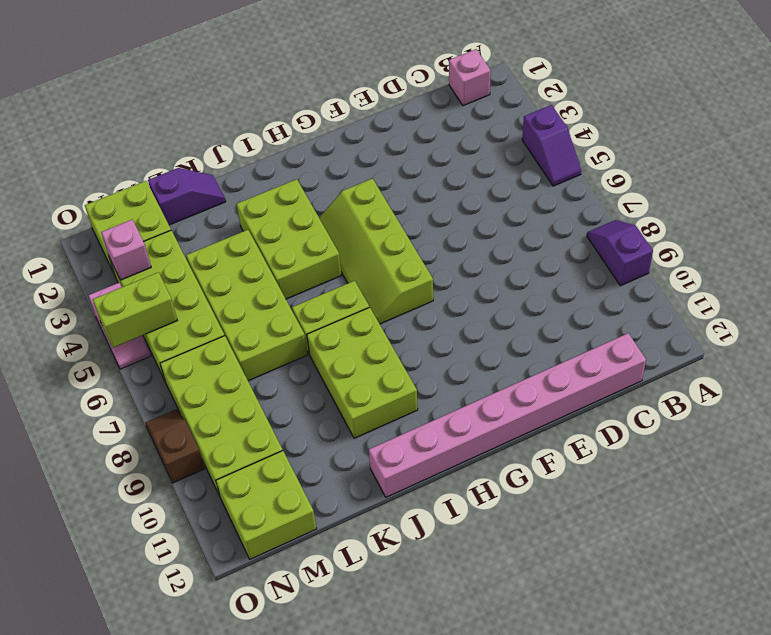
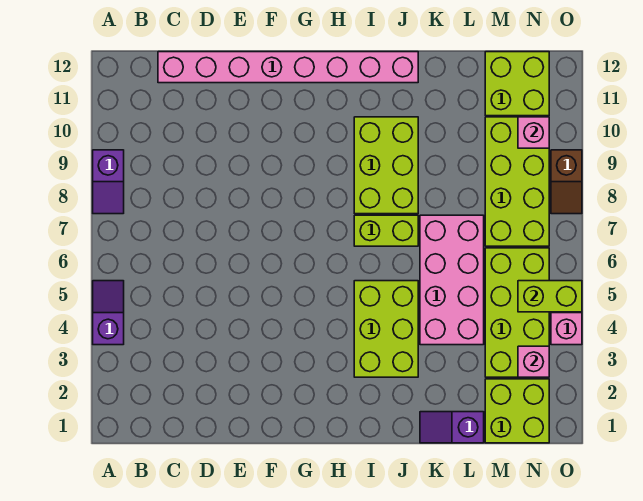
pink 1x1 brick [449,49,491,106] -> pink 1x1 brick moved to [518,117,549,148]
lime 2x4 slope [319,178,433,324] -> none
lime 2x4 brick [186,230,307,381] -> pink 2x4 brick [420,215,484,345]

